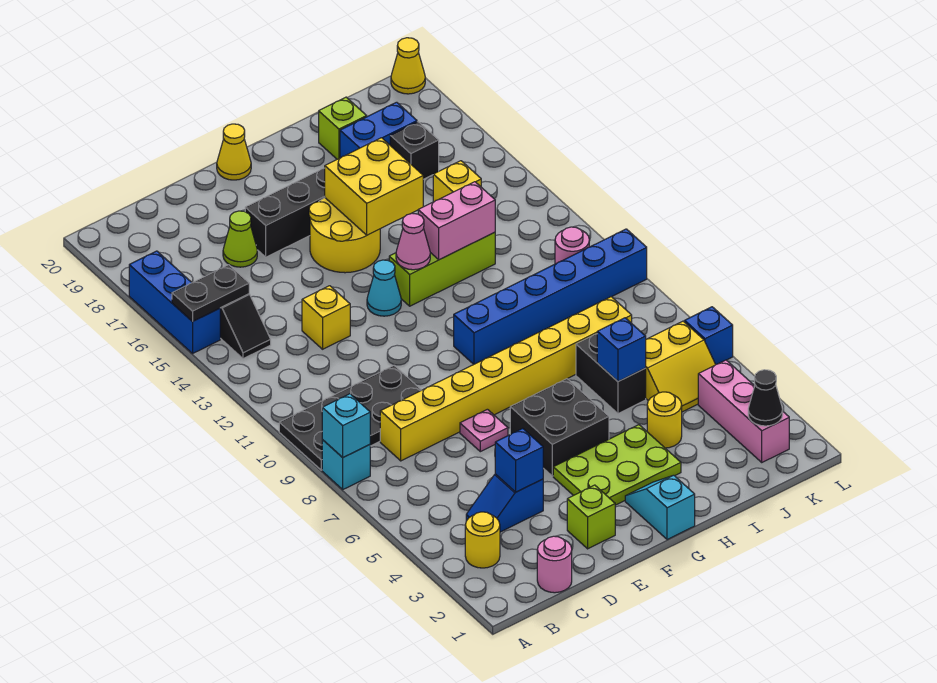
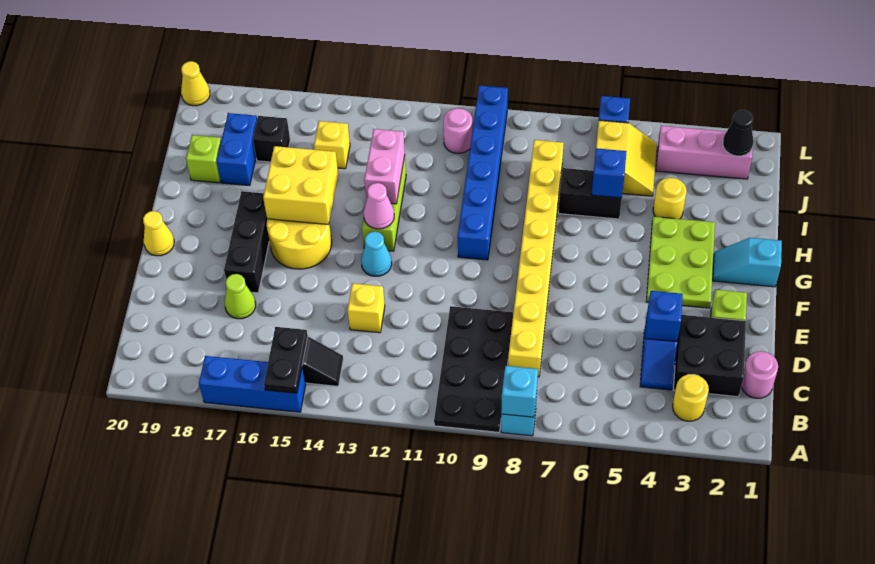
pink 1x1 plate [460,409,508,452] -> none
black 2x2 brick [510,379,609,476] -> black 2x2 brick moved to [674,315,746,397]

